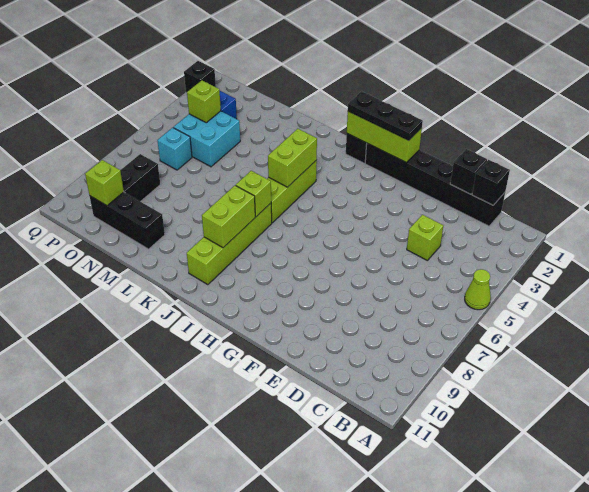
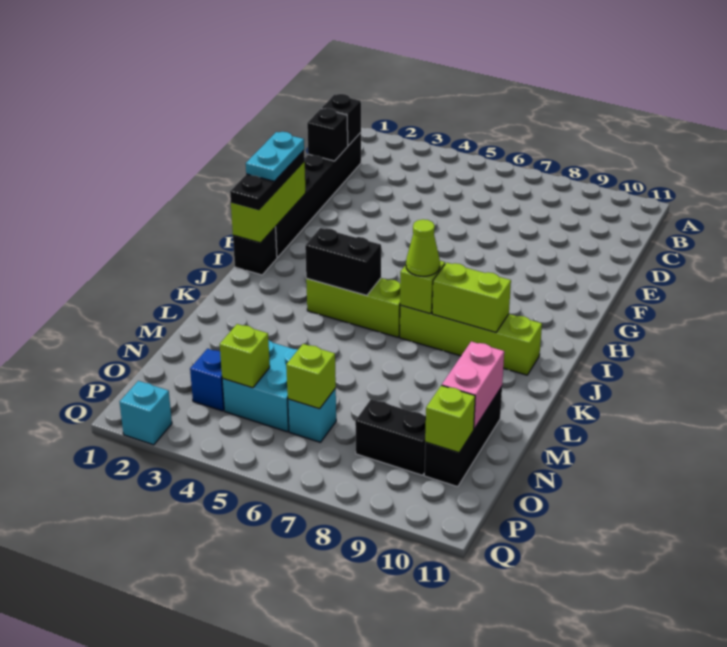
lime 1x1 cone [465,269,491,310] -> lime 1x1 cone moved to [406,219,440,276]
lime 1x1 brick [407,215,443,260] -> lime 1x1 brick moved to [286,344,336,409]
none -> cyan 1x2 plate [246,132,304,181]
lime 1x2 brick [268,129,317,187] -> black 1x2 brick [305,228,381,296]
none -> pink 1x2 brick [442,341,504,429]
black 1x1 brick [184,61,216,93] -> cyan 1x1 brick [120,381,172,445]

